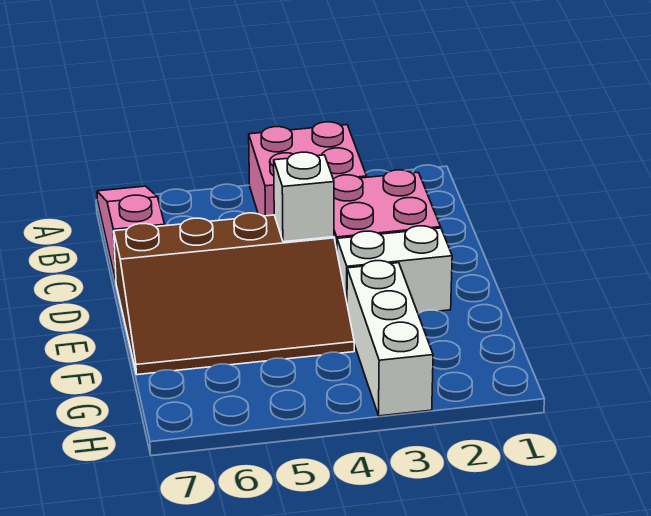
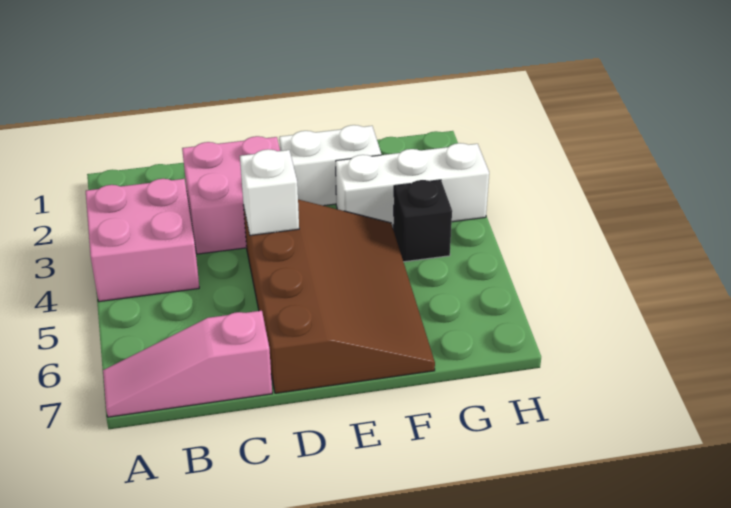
white 1x2 brick [337,226,452,313] -> white 1x2 brick turned to [279,125,381,206]
none -> black 1x1 brick [393,180,452,262]

